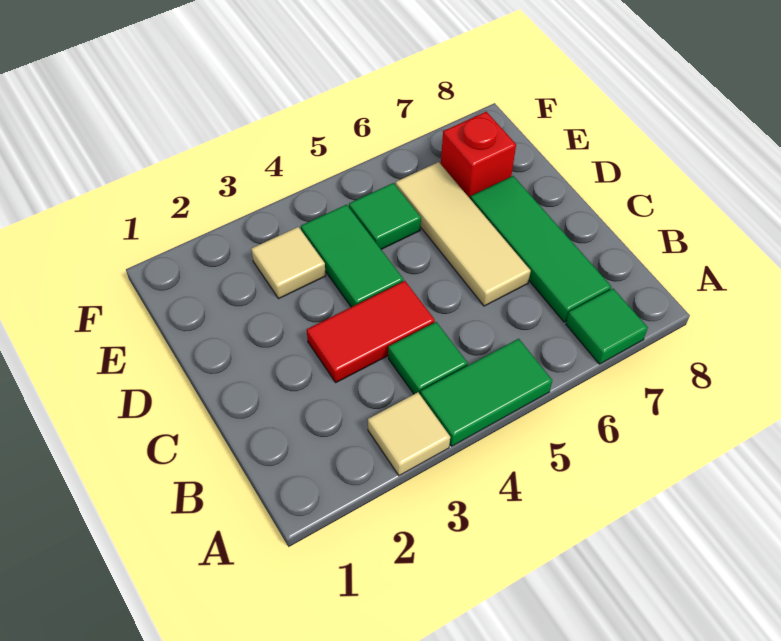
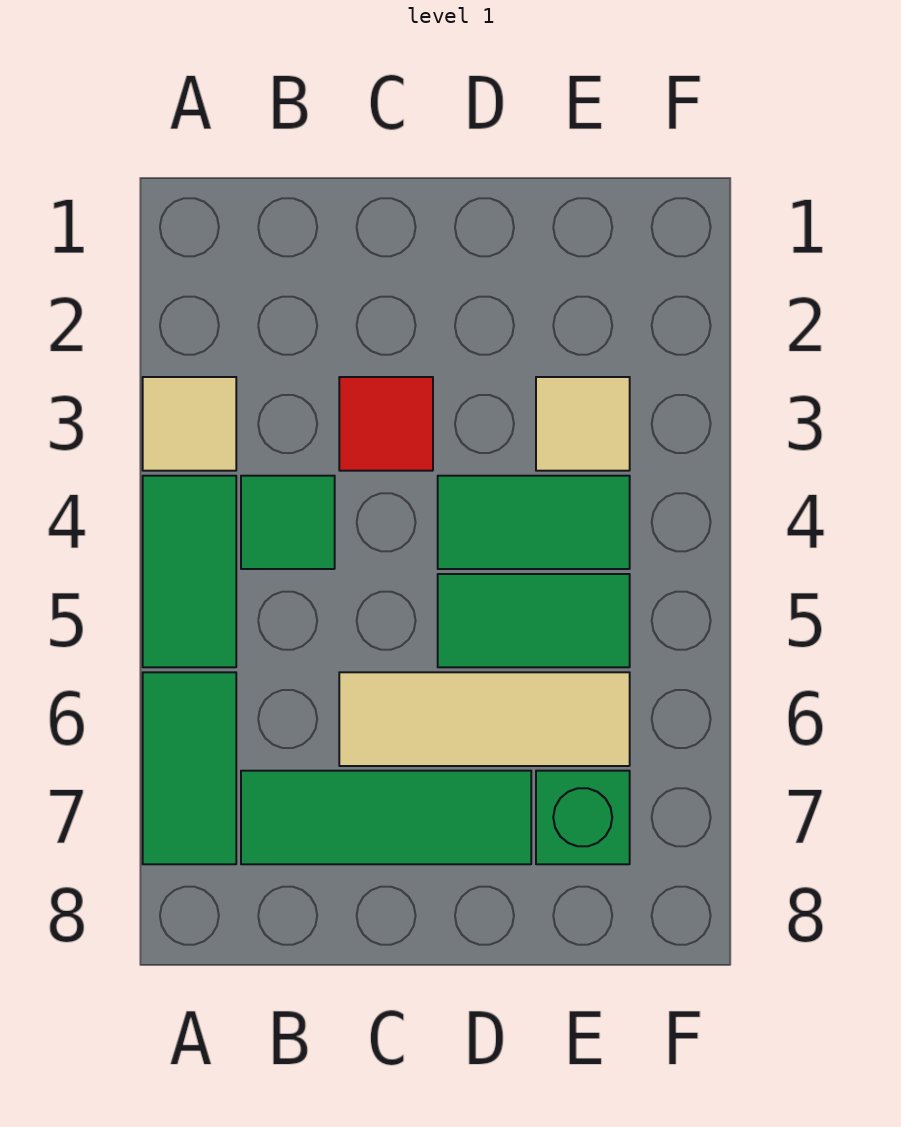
green 1x1 tile [566,289,648,364] -> green 1x2 tile [143,672,236,864]
red 1x2 tile [307,281,435,382] -> red 1x1 tile [339,377,433,471]
green 1x1 tile [349,183,421,249] -> green 1x2 tile [438,574,630,667]
red 1x1 brick [441,112,516,198] -> green 1x1 brick [536,771,630,864]

